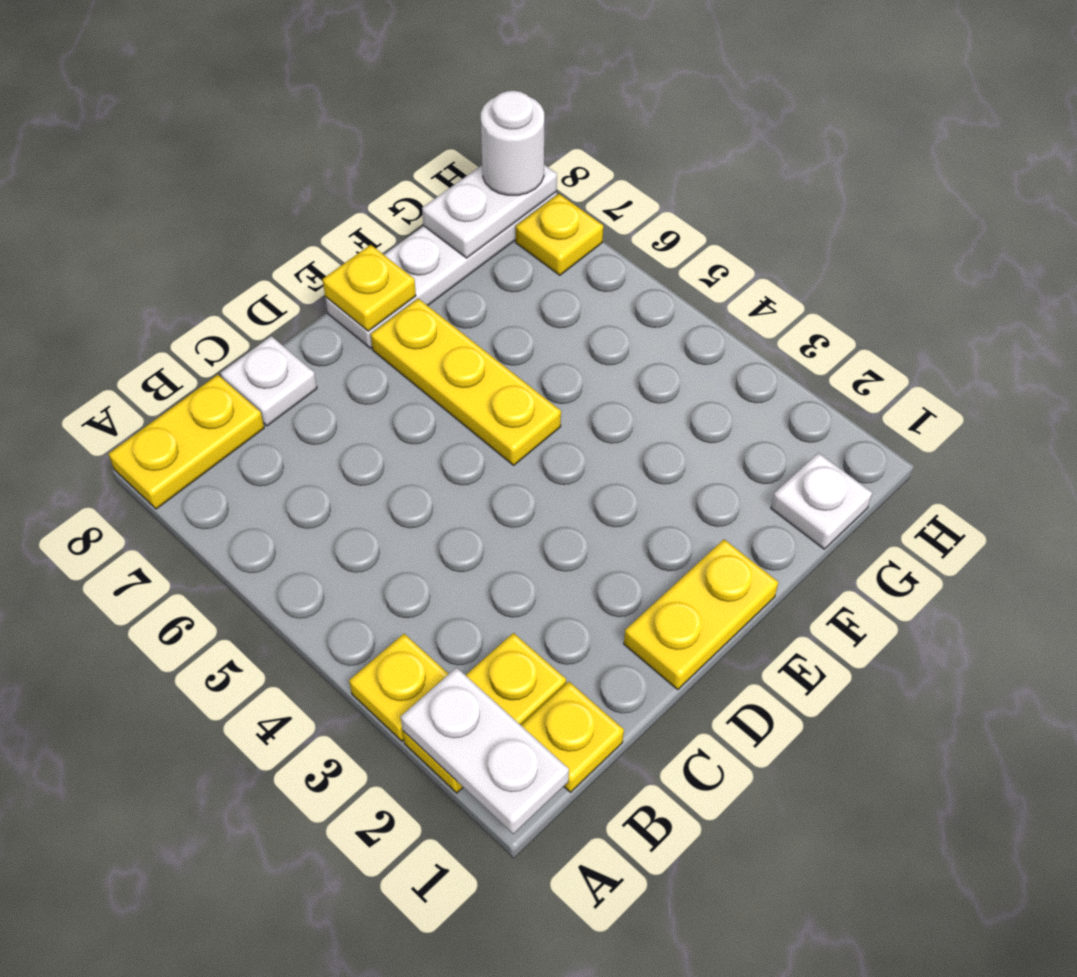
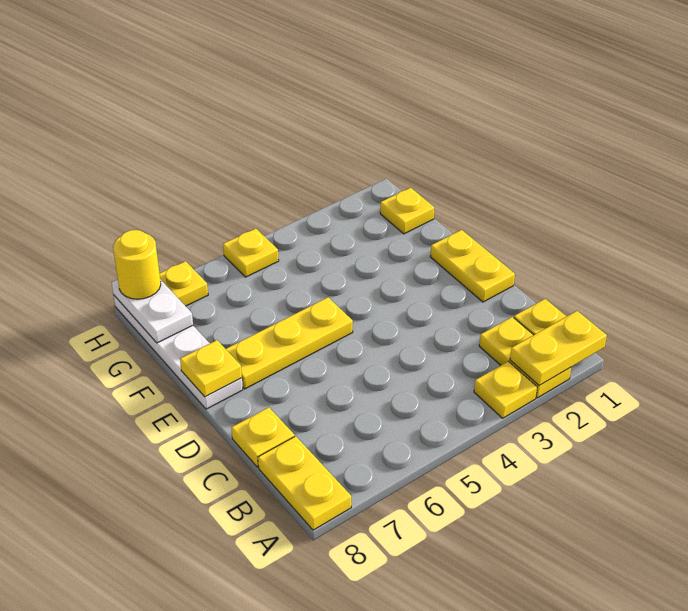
white 1x2 plate [401,668,569,834] -> yellow 1x2 plate [510,311,607,386]
white 1x1 plate [221,336,317,426] -> yellow 1x1 plate [231,407,295,467]
white 1x1 plate [771,453,872,549] -> yellow 1x1 plate [380,188,434,234]
none -> yellow 1x1 plate [223,229,279,277]
white 1x1 round brick [481,91,544,195] -> yellow 1x1 round brick [113,230,161,299]

